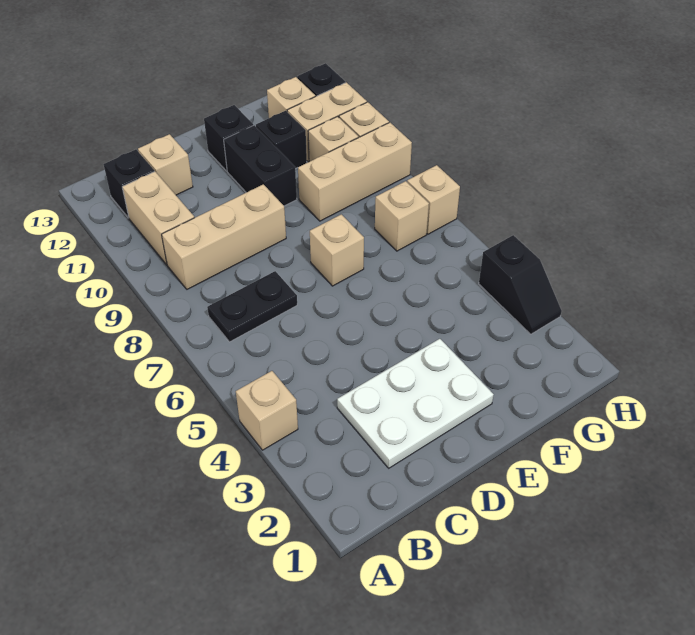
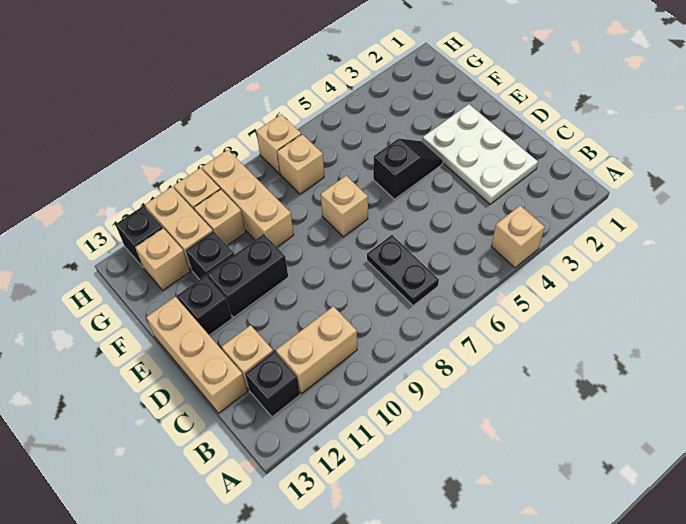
tan 1x3 brick [162,184,286,289] -> tan 1x3 brick moved to [146,297,247,413]
black 1x2 slope [479,235,562,334] -> black 1x2 slope moved to [373,138,443,199]

